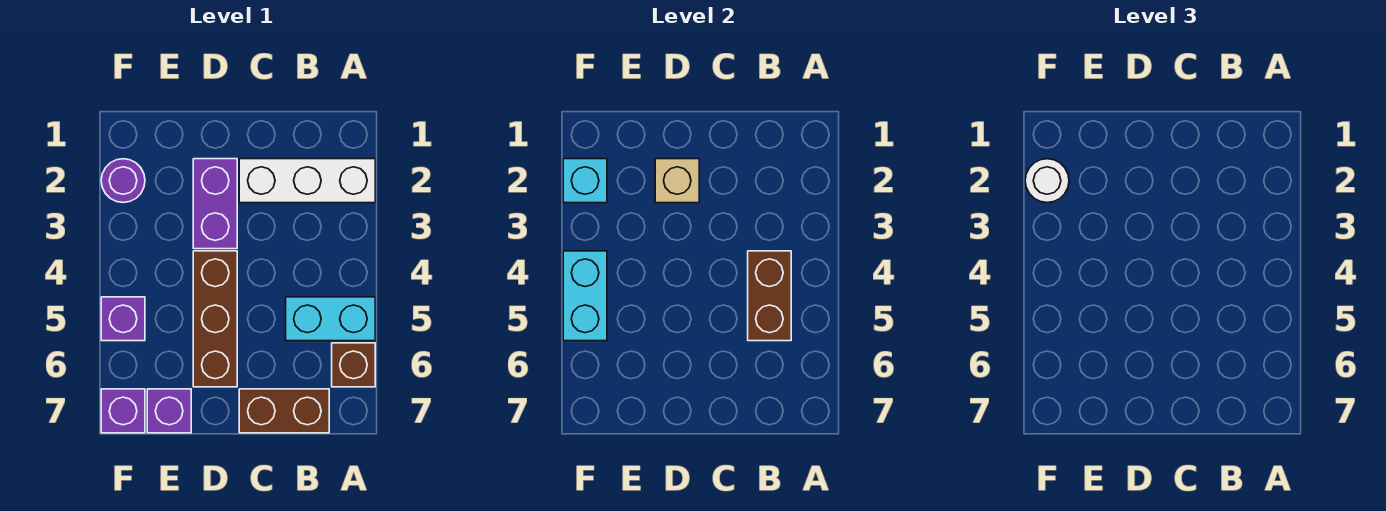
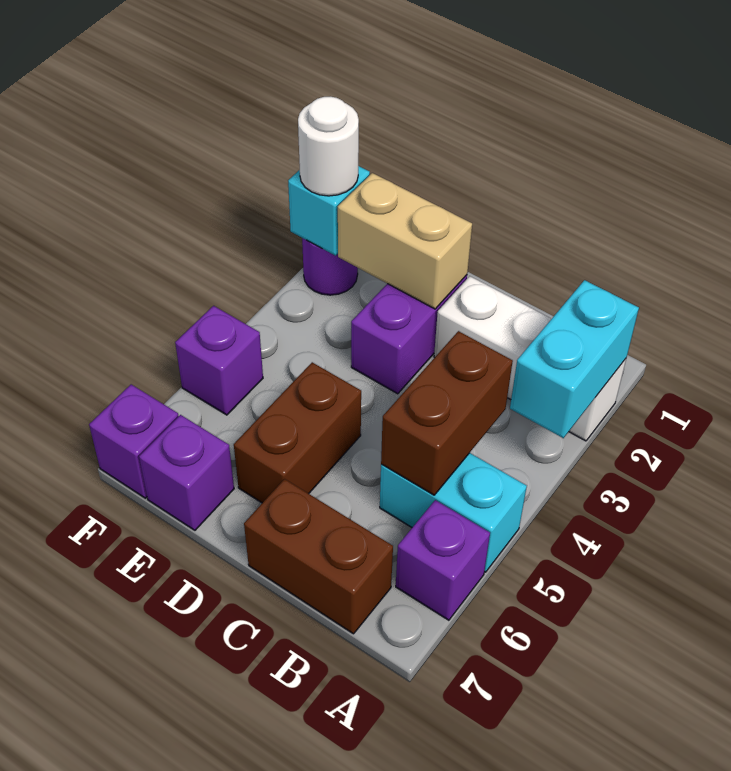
brown 1x1 brick [332,343,375,387] -> purple 1x1 brick [396,500,490,620]
tan 1x1 brick [655,159,699,203] -> tan 1x2 brick [338,173,472,309]
brown 1x3 brick [193,251,237,387] -> brown 1x2 brick [234,362,361,503]
cyan 1x2 brick [563,251,607,341] -> cyan 1x2 brick moved to [510,280,639,438]

